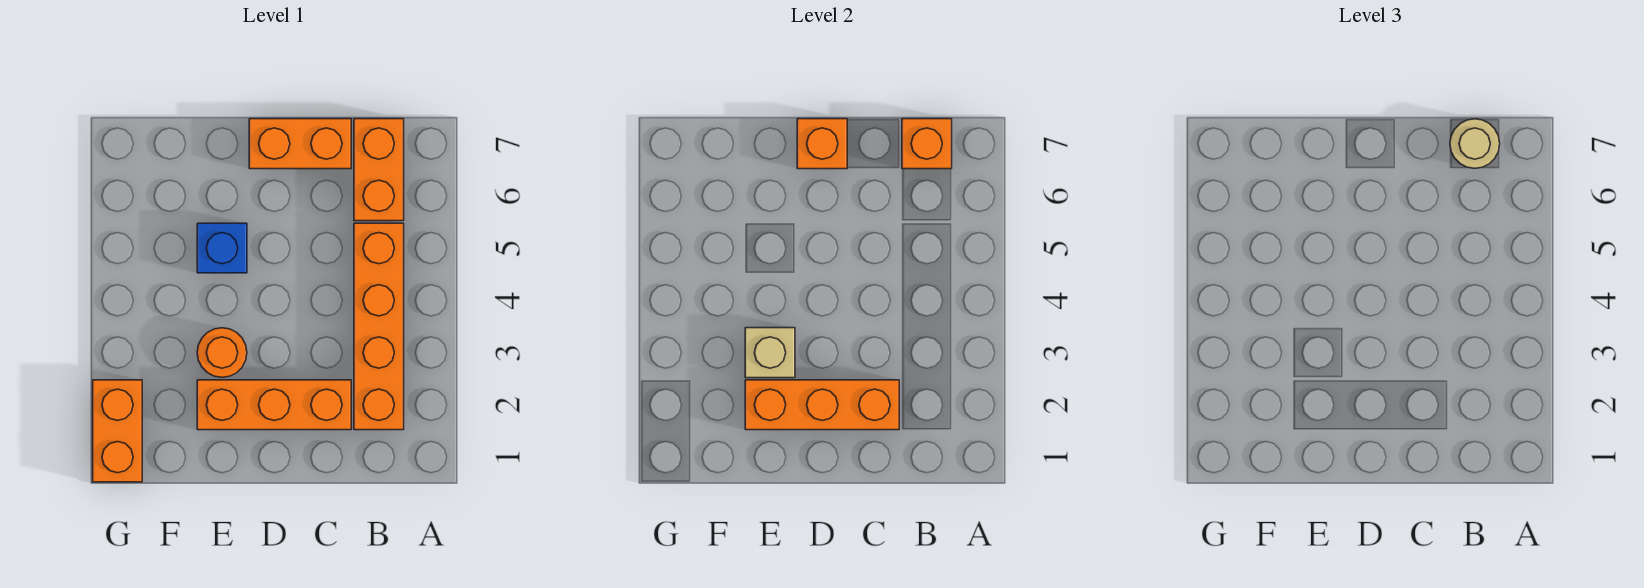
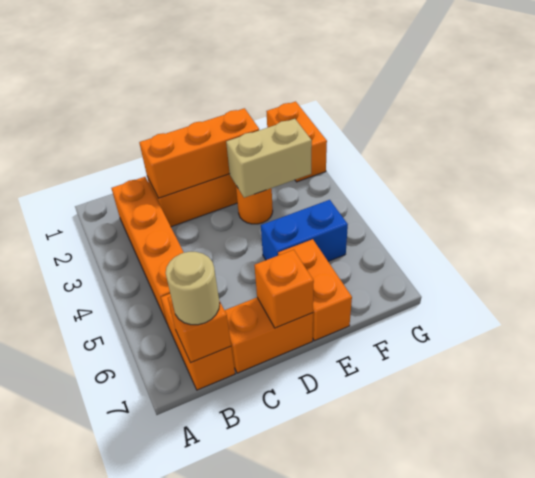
tan 1x1 brick [745,328,795,378] -> tan 1x2 brick [226,119,312,198]
blue 1x1 brick [197,223,247,273] -> blue 1x2 brick [261,200,348,261]
none -> orange 1x2 brick [278,239,352,341]

